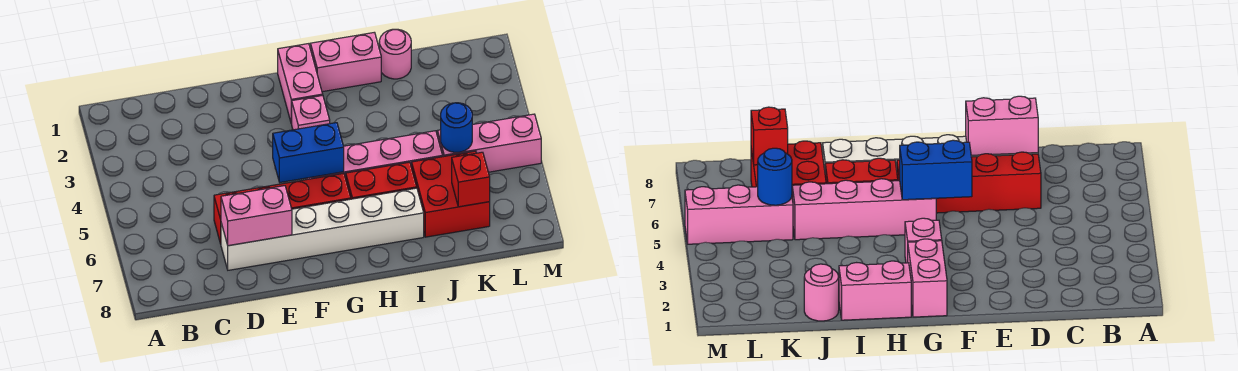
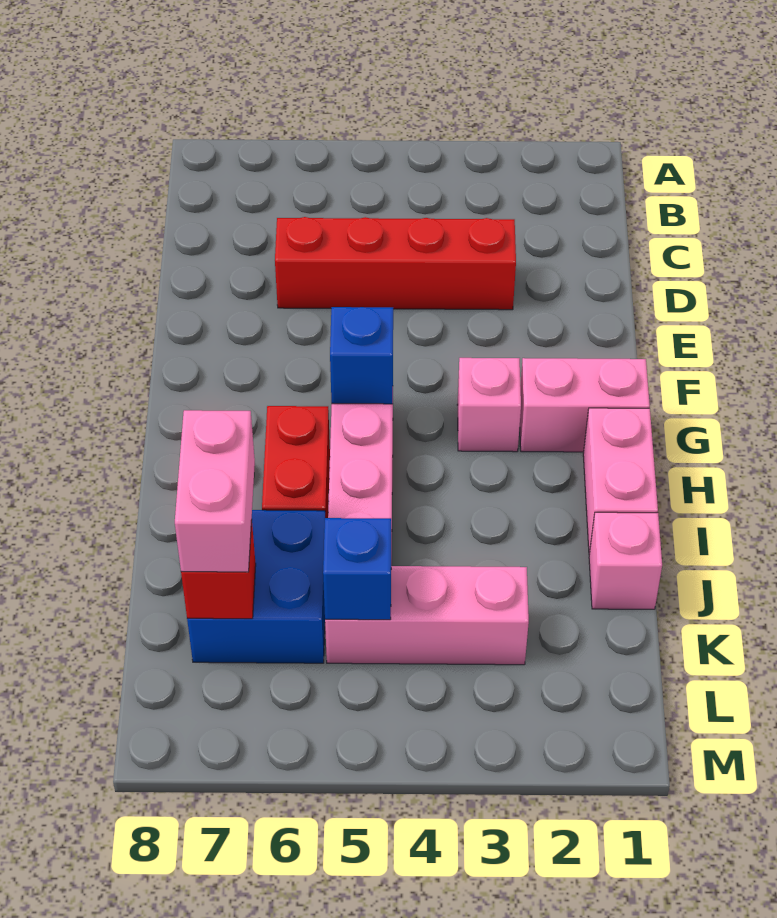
red 1x4 brick [214,173,351,244] -> red 1x4 brick turned to [275,217,516,310]
white 1x6 brick [221,188,424,270] -> none
pink 1x2 brick [221,186,292,246] -> pink 1x2 brick moved to [175,410,255,572]
blue 1x2 brick [273,123,344,182] -> blue 1x1 brick [330,307,393,404]
pink 1x1 round brick [379,29,411,79] -> pink 1x1 brick [589,512,662,609]
red 2x2 brick [412,151,490,237] -> blue 2x2 brick [187,510,325,663]
pink 1x3 brick [437,114,541,172] -> pink 1x3 brick turned to [325,566,529,665]
blue 1x1 round brick [441,103,472,152] -> blue 1x1 brick [323,518,391,620]

